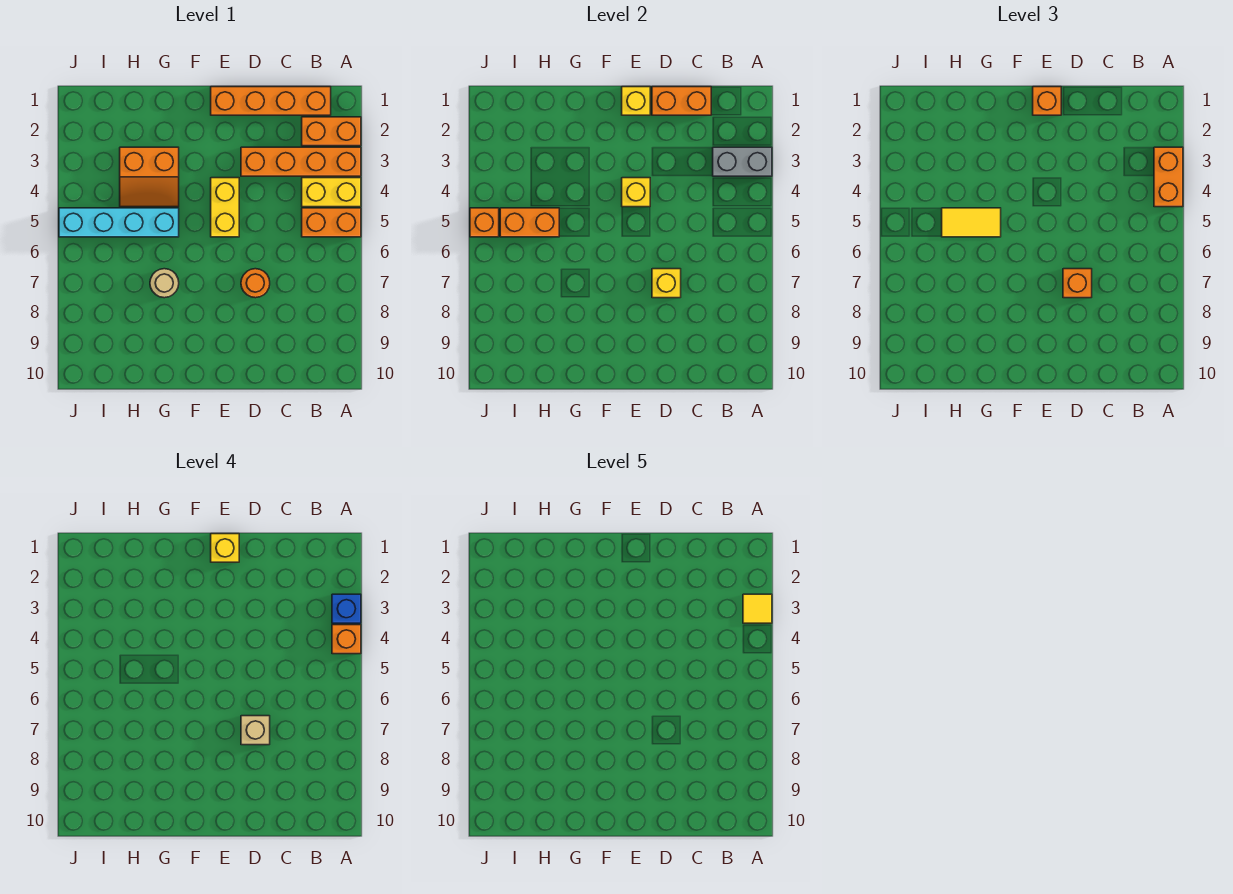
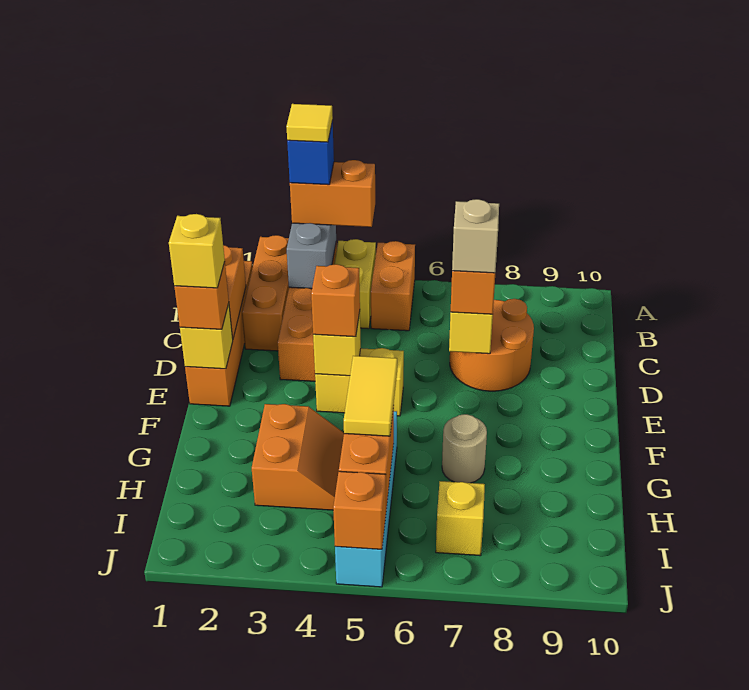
orange 1x2 brick [302,117,361,146] -> orange 1x3 brick [242,235,289,351]
orange 1x1 brick [332,625,361,654] -> orange 1x1 brick moved to [311,264,360,337]
orange 1x1 round brick [241,269,270,298] -> orange 2x2 round brick [450,299,534,391]
none -> yellow 1x1 brick [436,481,485,556]

